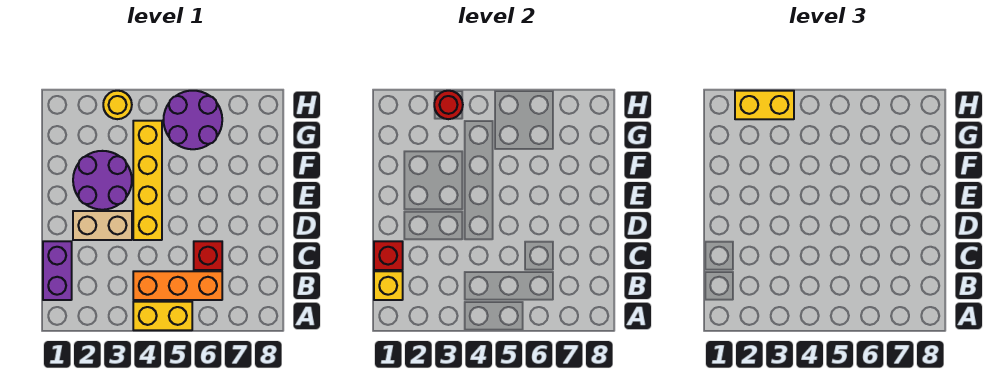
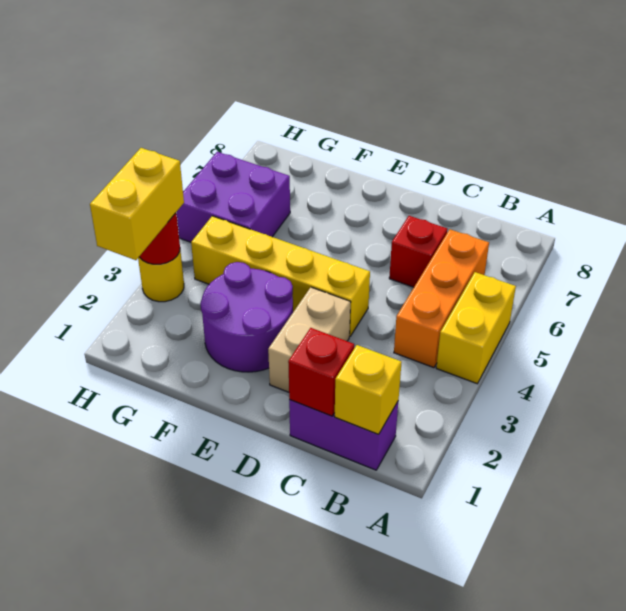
purple 2x2 round brick [164,91,222,149] -> purple 2x2 brick [177,152,290,242]

